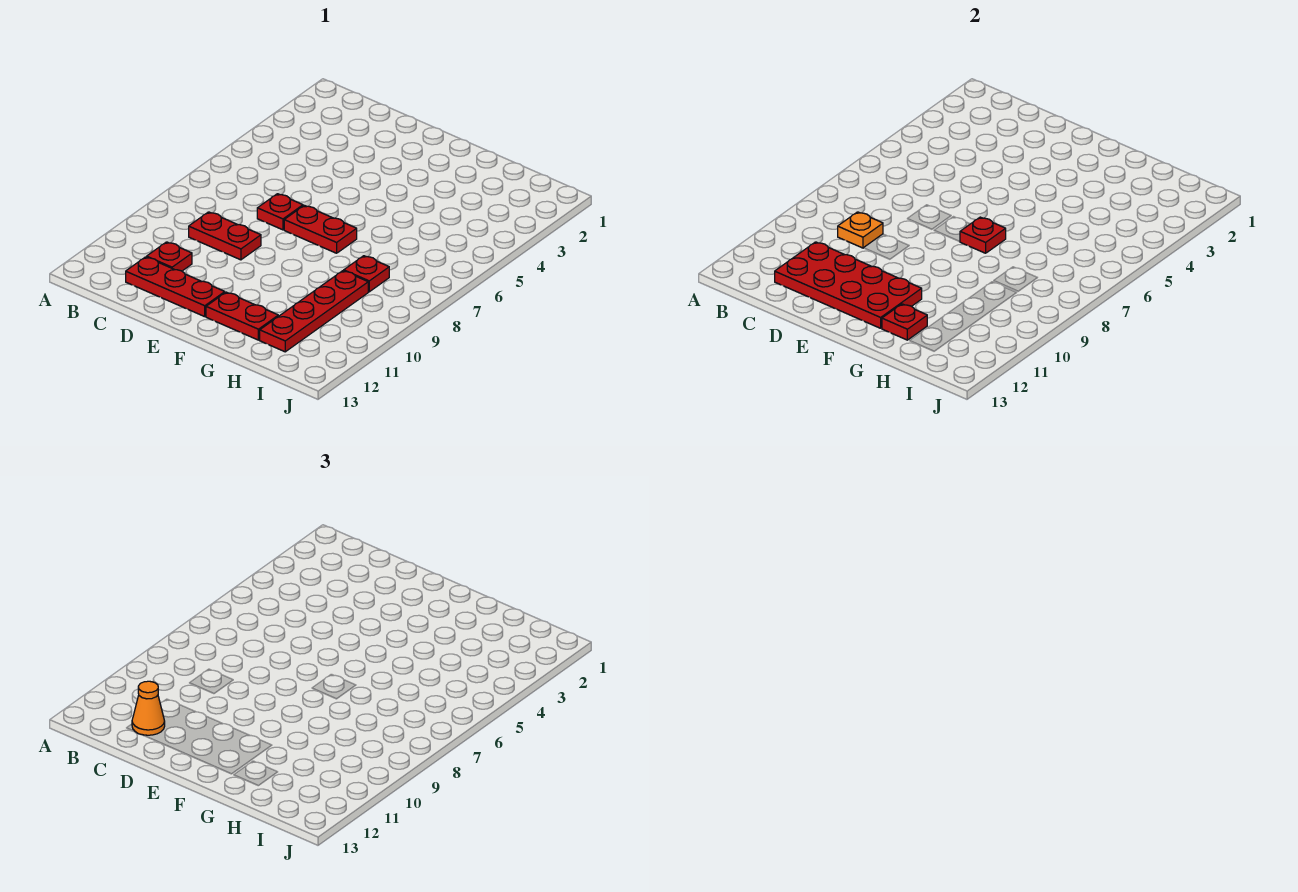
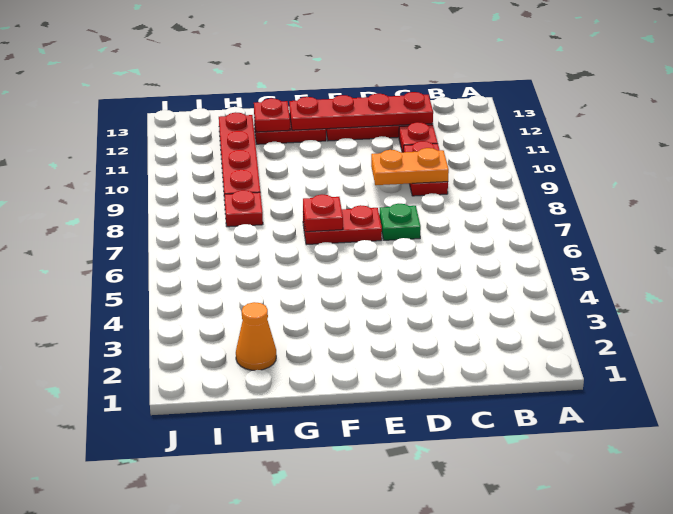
red 1x2 plate [189,212,261,260] -> red 1x2 plate turned to [403,141,448,196]
orange 1x1 plate [838,212,883,248] -> orange 1x2 plate [371,148,449,185]
red 2x4 plate [775,242,922,328] -> red 1x4 plate [289,92,433,130]
orange 1x1 cone [132,681,165,735] -> orange 1x1 cone moved to [236,302,276,370]
red 1x1 plate [257,194,303,230] -> green 1x1 plate [379,204,421,240]

